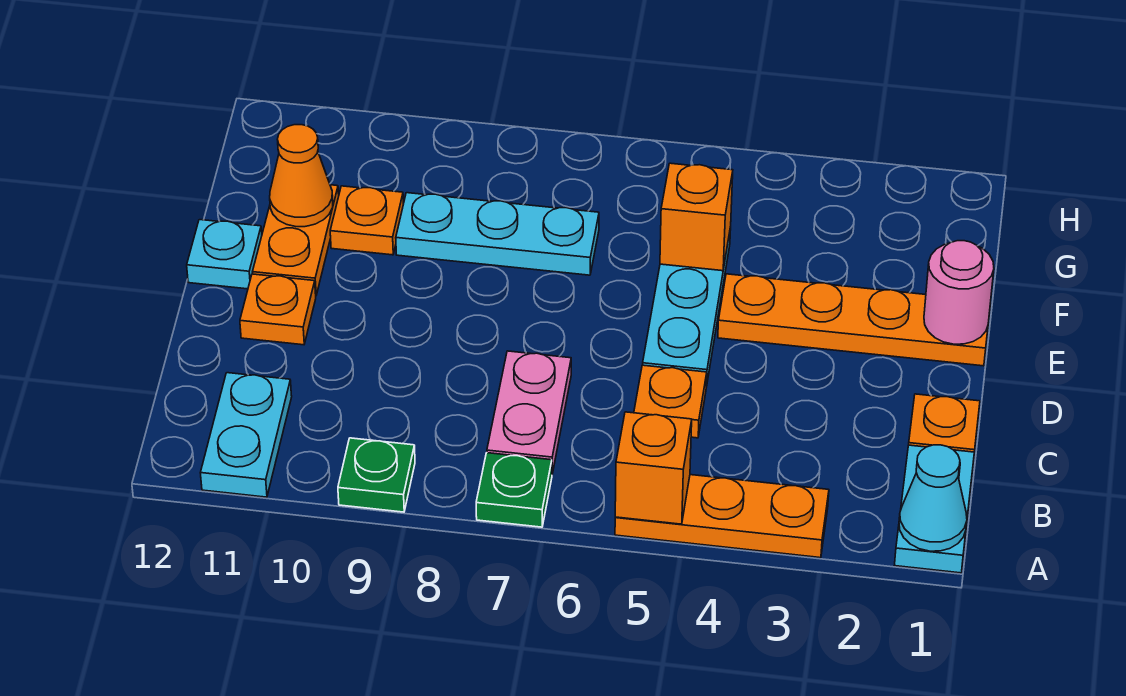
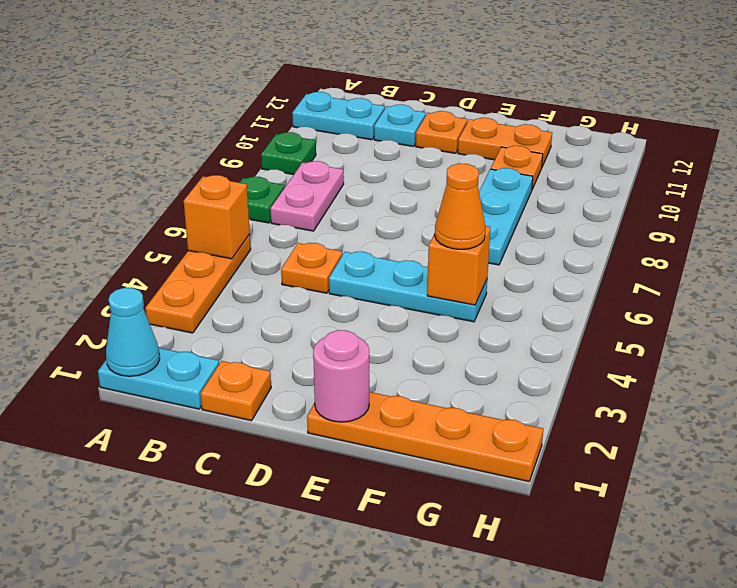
pink 1x2 plate [487,351,571,474] -> pink 1x2 plate turned to [270,161,344,231]
orange 1x4 plate [718,274,991,366] -> orange 1x4 plate turned to [307,392,543,482]
cyan 1x1 plate [187,220,262,289] -> cyan 1x1 plate moved to [374,105,426,147]
orange 1x1 cone [270,125,333,227] -> orange 1x1 cone moved to [435,164,486,249]

